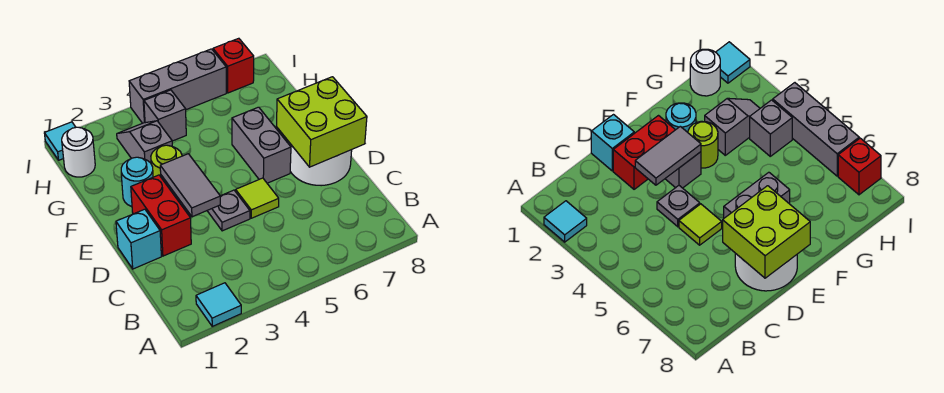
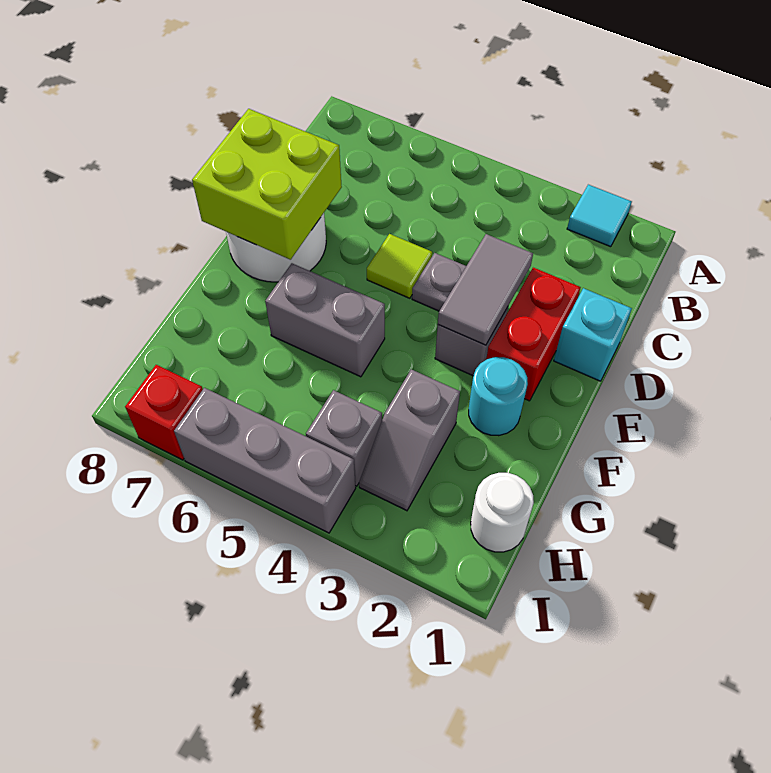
grey 1x2 brick [232,107,291,183] -> grey 1x2 brick turned to [265,263,385,377]
lime 1x1 round brick [151,145,182,177] -> none
cyan 1x1 tile [44,122,76,160] -> none

